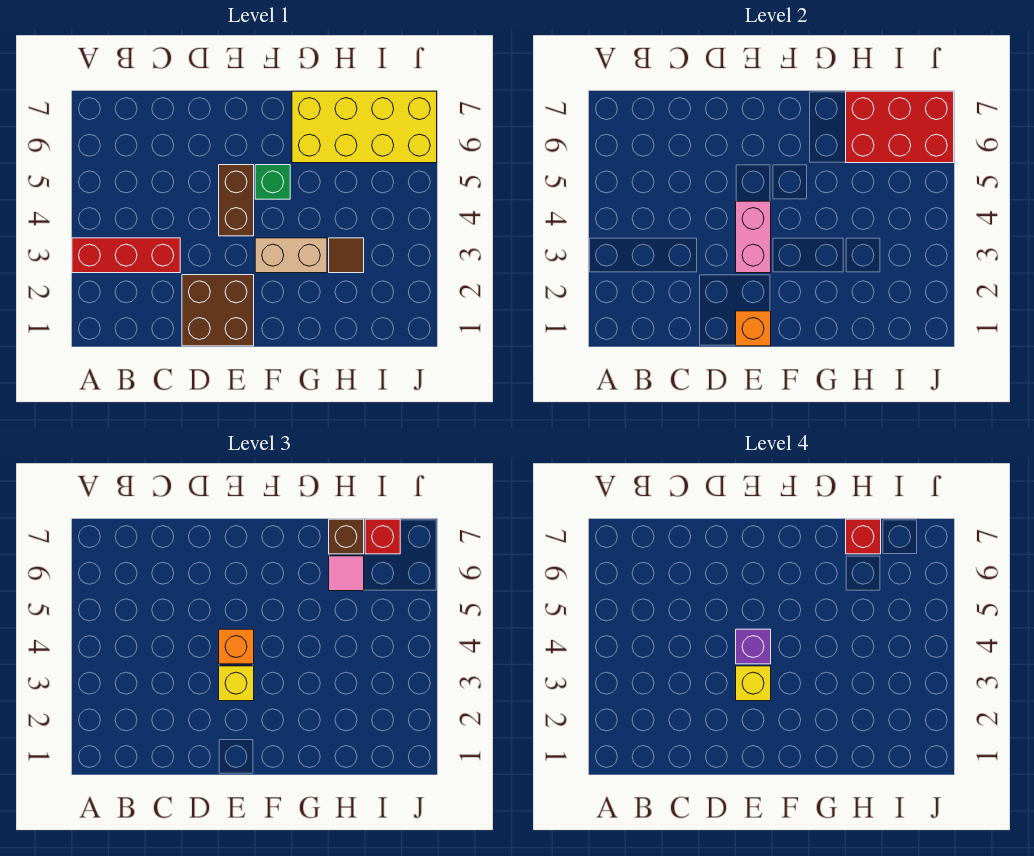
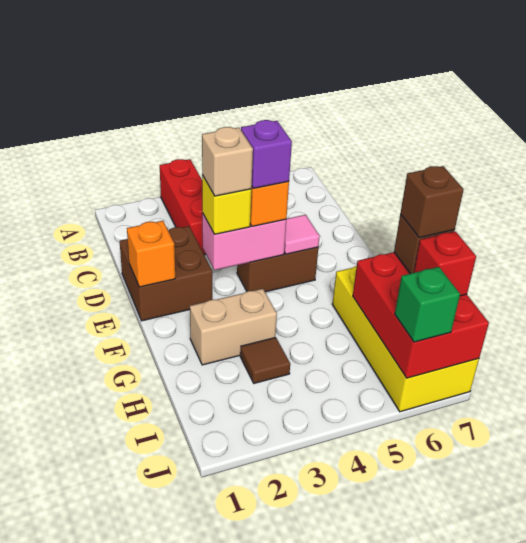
yellow 1x1 brick [736,666,771,701] -> tan 1x1 brick [202,127,253,196]
tan 1x2 brick [255,238,327,273] -> tan 1x2 brick turned to [190,289,277,365]
green 1x1 brick [255,165,290,199] -> green 1x1 brick moved to [395,267,460,342]
pink 1x1 tile [329,556,364,591] -> pink 1x1 tile moved to [284,215,320,254]
red 1x1 brick [846,519,881,554] -> brown 1x1 brick [400,166,464,238]

